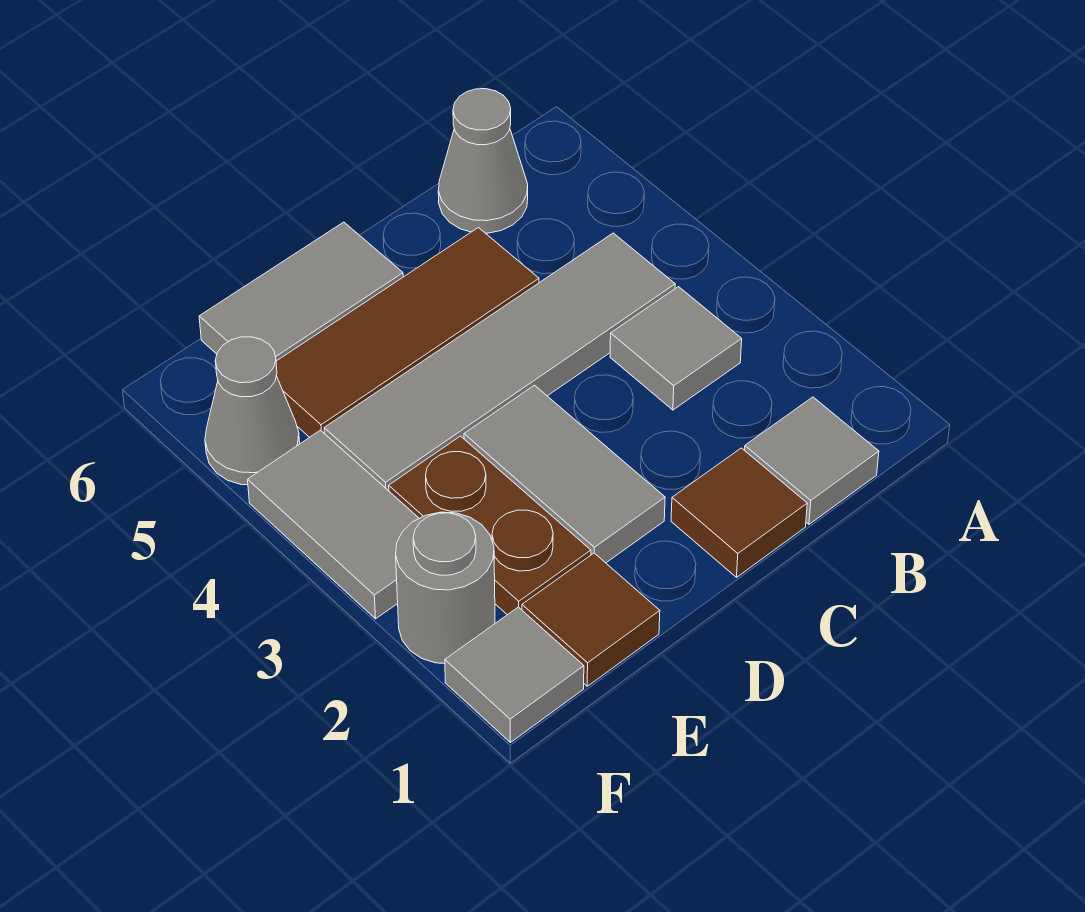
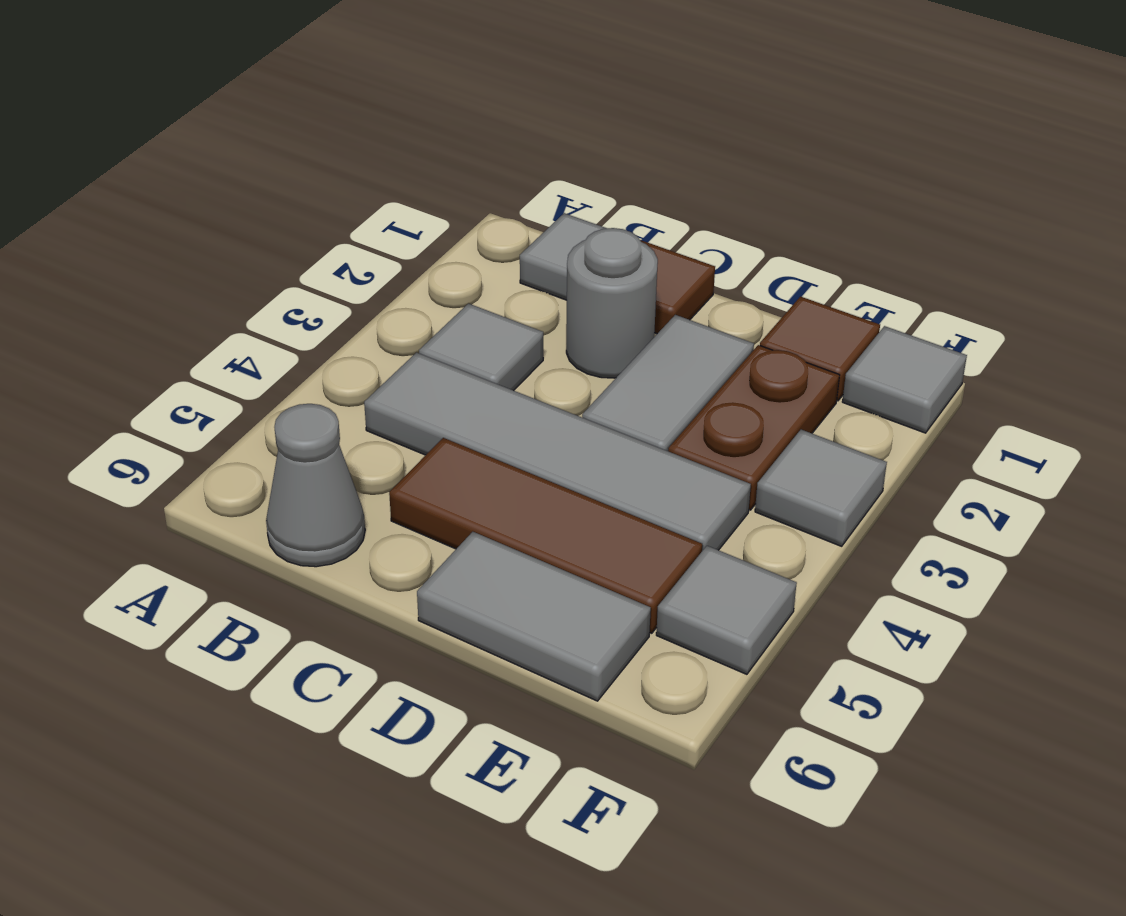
grey 1x1 round brick [396,512,495,663] -> grey 1x1 round brick moved to [566,228,658,378]
grey 1x2 tile [248,430,419,619] -> grey 1x1 tile [755,430,887,546]
grey 1x1 cone [205,337,300,485] -> grey 1x1 tile [656,546,797,674]

